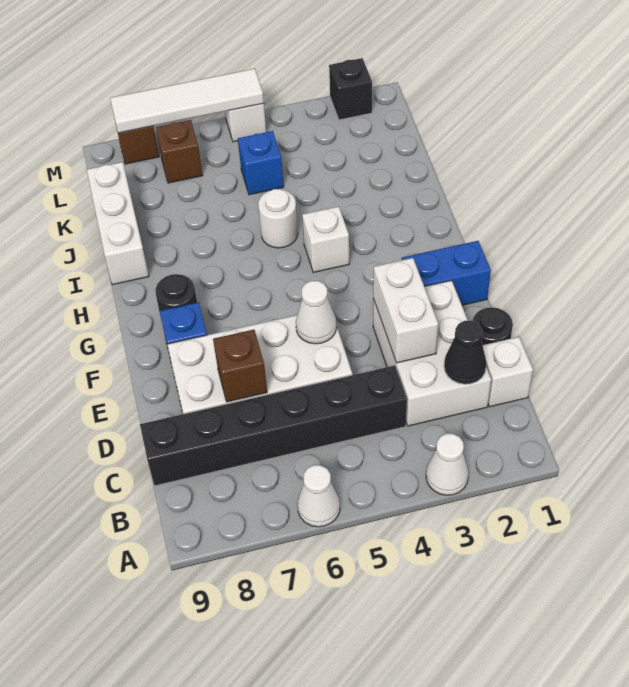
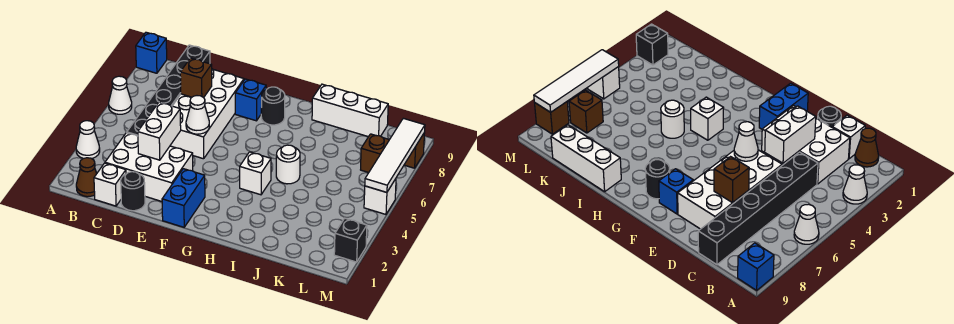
none -> brown 1x1 cone [76,158,97,197]
black 1x1 cone [444,321,486,384] -> none
white 1x2 brick [373,258,438,363] -> white 1x2 brick turned to [138,102,181,160]
blue 1x1 brick [238,131,284,195] -> blue 1x1 brick moved to [136,32,167,73]

